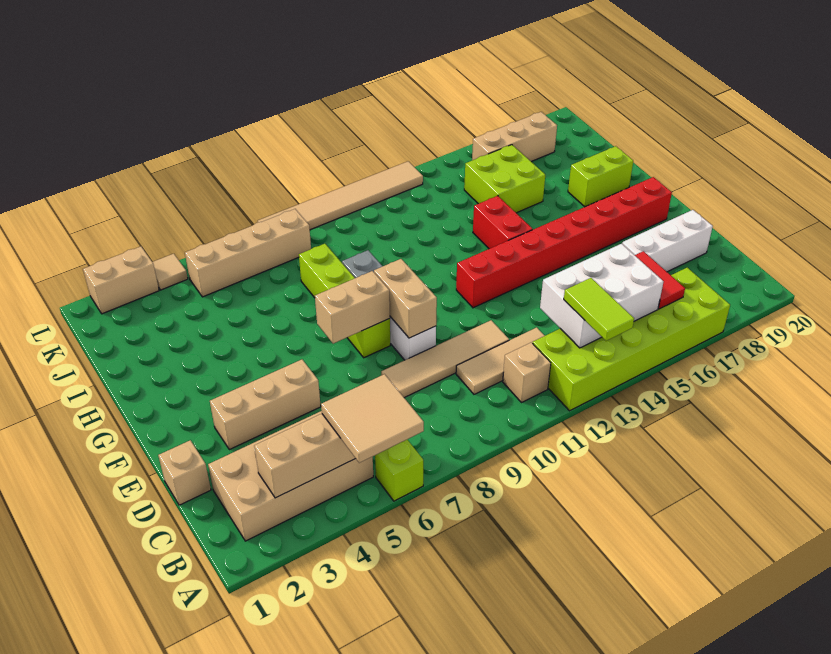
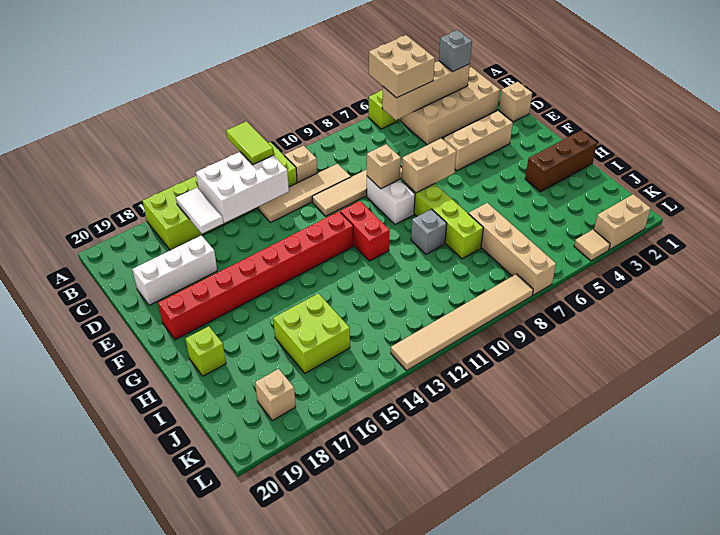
tan 2x2 tile [321,374,424,463] -> tan 2x2 brick [369,35,435,98]
none -> grey 1x1 brick [439,30,472,71]
red 1x2 tile [635,251,685,309] -> white 1x2 tile [176,188,223,234]
tan 1x3 tile [456,327,545,394] -> tan 1x4 tile [258,164,351,223]
tan 1x2 brick [374,259,437,338] -> tan 1x1 brick [367,144,401,189]
red 1x2 brick [473,196,533,249] -> red 1x2 brick moved to [340,201,390,261]
none -> brown 1x3 brick [525,130,597,192]
lime 1x2 brick [568,146,633,207] -> lime 1x1 brick [185,326,226,376]
tan 1x4 brick [185,209,311,297] -> tan 1x4 brick turned to [469,203,556,295]
tan 1x3 brick [472,112,557,162] -> tan 1x1 brick [255,369,296,421]

